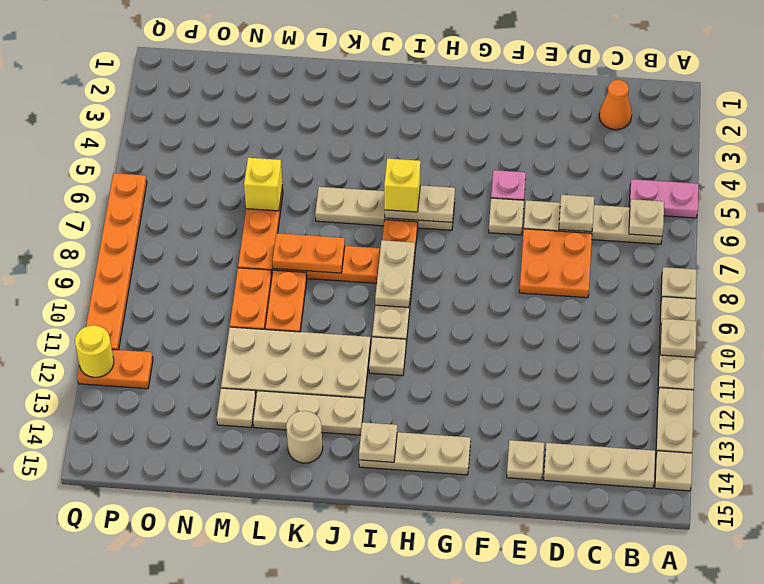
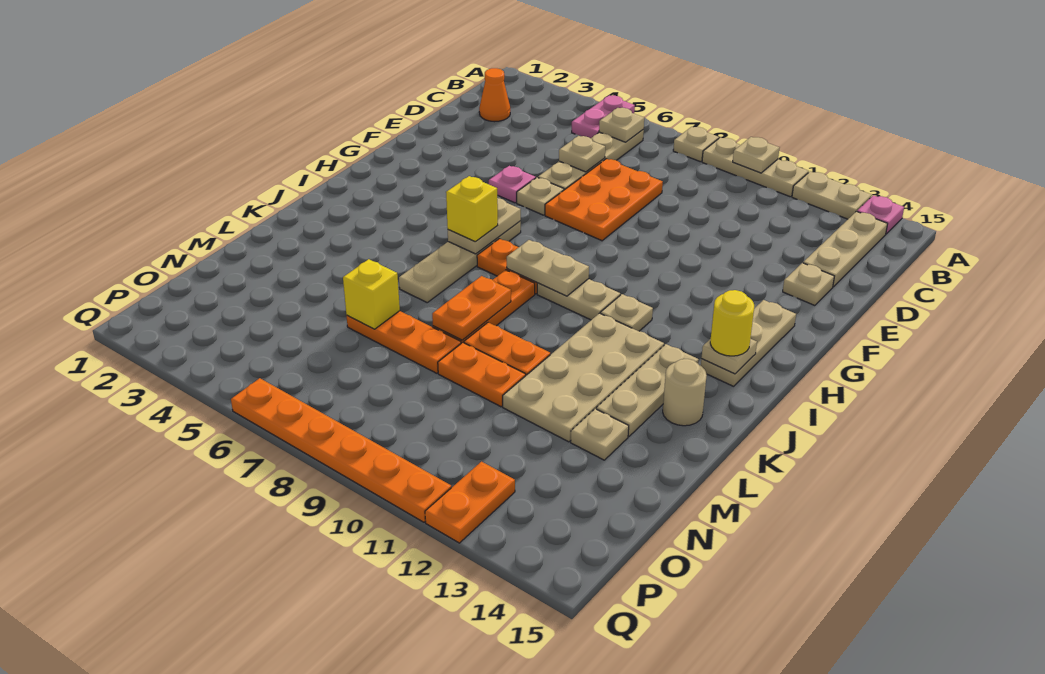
tan 1x1 plate [655,451,692,491] -> pink 1x1 plate [857,195,904,234]
orange 2x2 plate [519,229,592,298] -> orange 2x3 plate [545,159,663,241]
yellow 1x1 round brick [75,325,114,377] -> yellow 1x1 round brick moved to [710,290,754,356]

